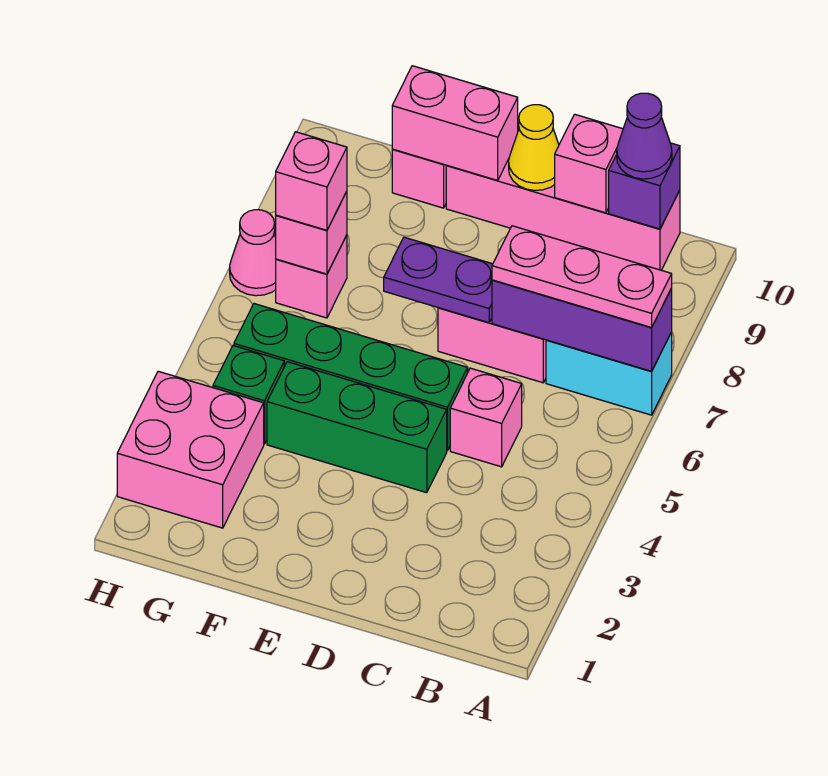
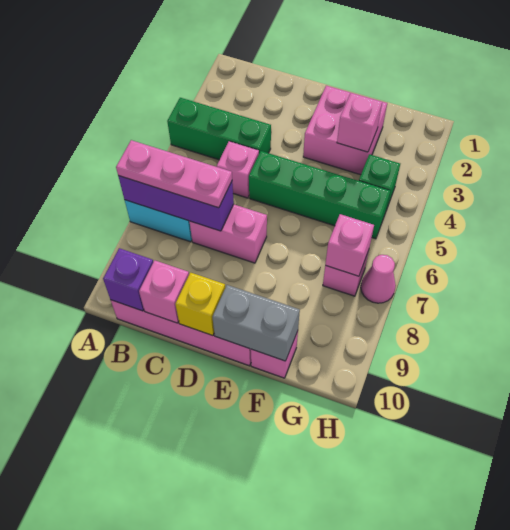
purple 1x1 cone [617,93,672,179] -> none
green 1x3 brick [267,362,447,493] -> green 1x3 brick moved to [167,98,271,160]
purple 1x2 plate [384,237,493,323] -> none
yellow 1x1 cone [509,105,559,190] -> yellow 1x1 brick [175,273,225,336]
pink 1x2 brick [392,66,518,180] -> grey 1x2 brick [213,285,300,361]
pink 2x2 brick [117,371,264,528] -> pink 2x2 brick moved to [303,86,387,175]
pink 1x1 brick [276,132,347,230] -> pink 1x1 brick moved to [337,93,382,152]

